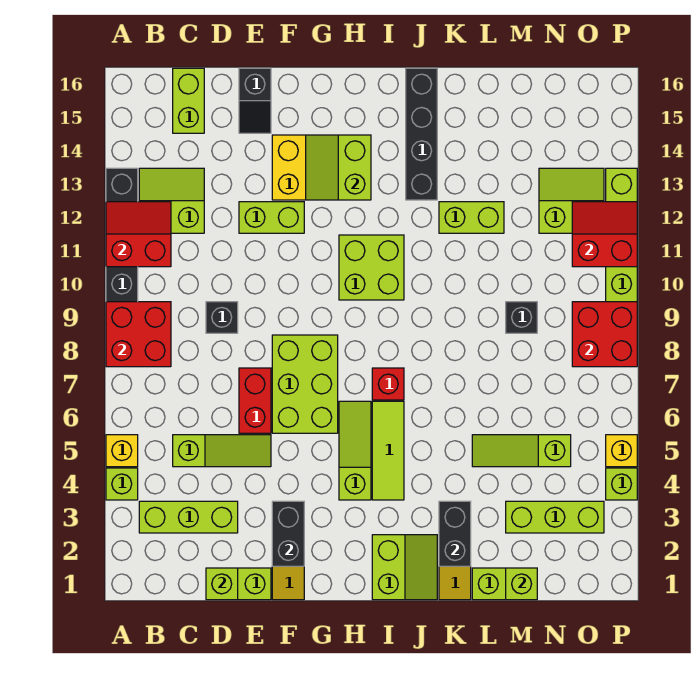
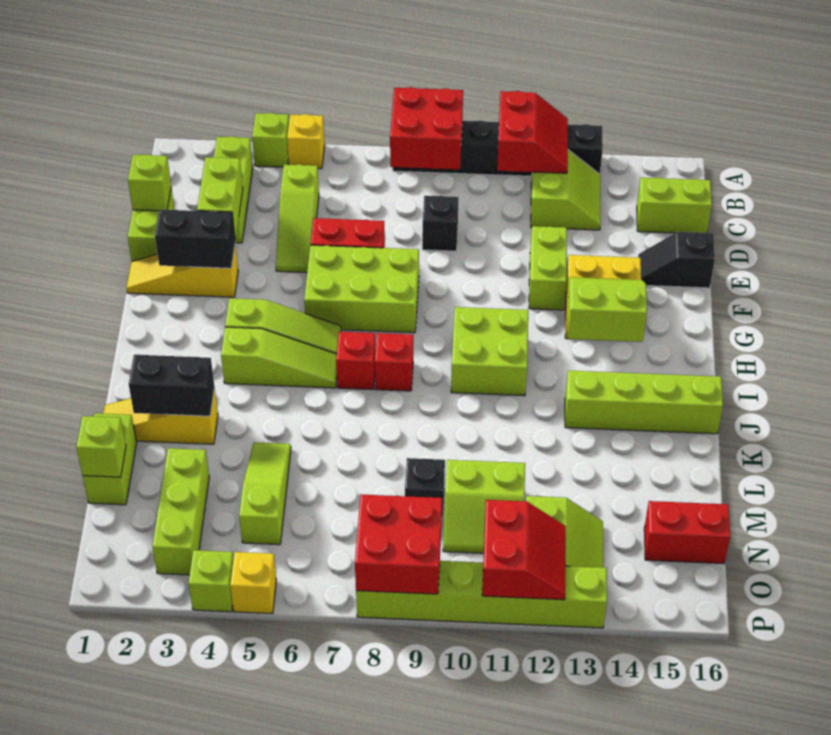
lime 2x2 slope [372,535,437,600] -> lime 2x2 slope moved to [443,460,525,553]
lime 1x3 tile [372,401,404,500] -> lime 1x3 slope [221,327,337,388]
none -> red 1x1 brick [375,333,413,391]
black 1x4 brick [406,68,437,200] -> lime 1x4 brick [565,371,723,434]
lime 1x2 brick [439,202,504,233] -> lime 1x2 brick moved to [197,157,243,240]
none -> red 1x2 brick [644,501,730,564]

